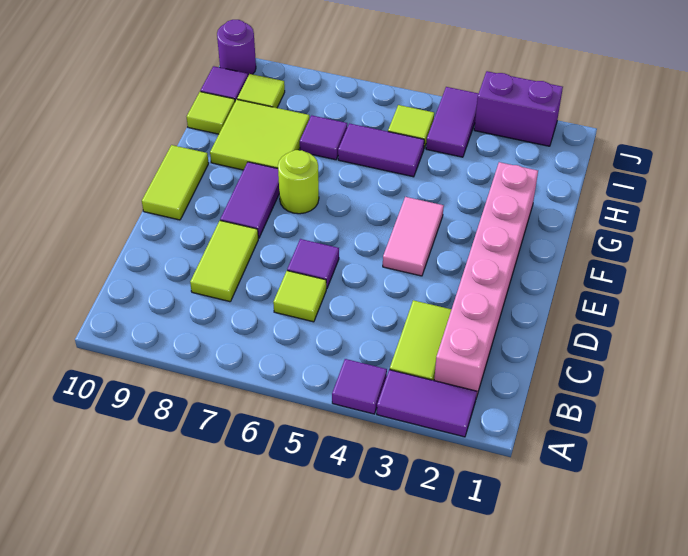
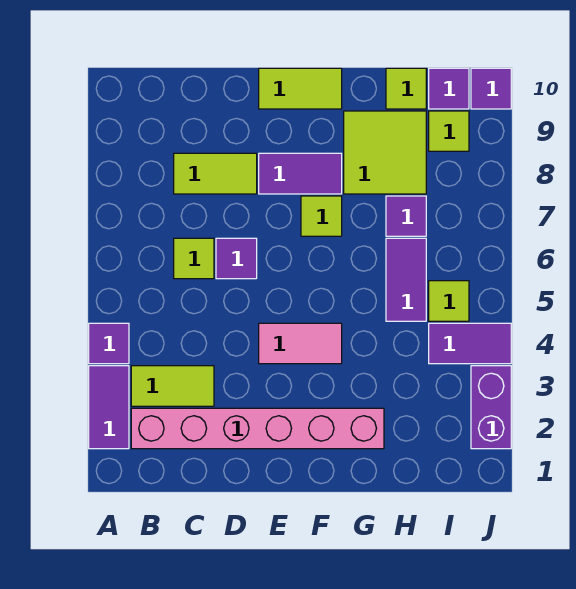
lime 1x1 round brick [278,150,319,214] -> lime 1x1 tile [301,196,342,236]
purple 1x1 round brick [217,20,256,76] -> purple 1x1 tile [471,68,511,109]

